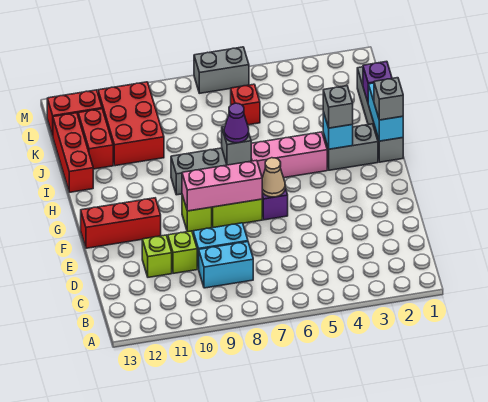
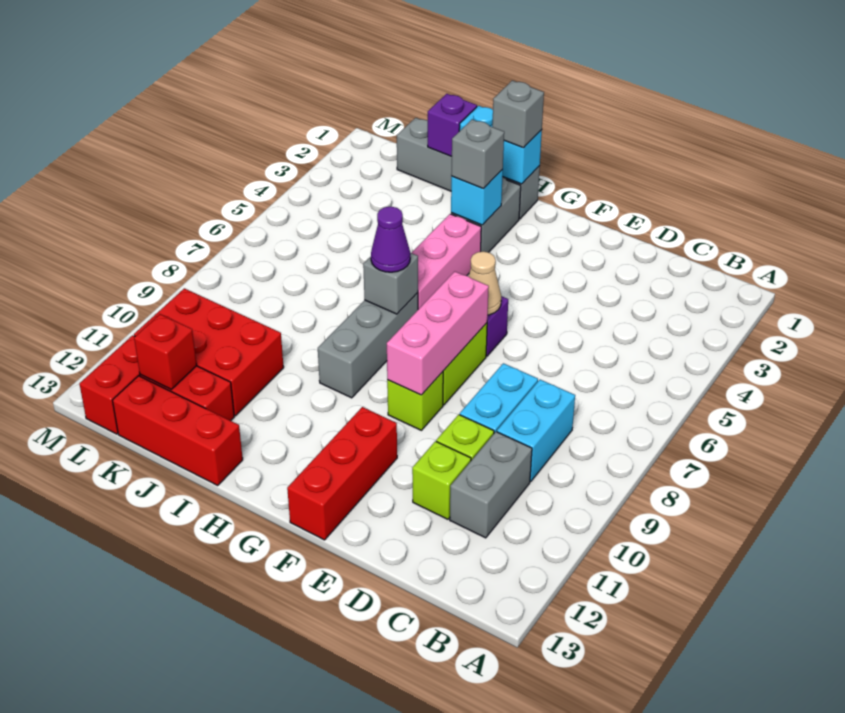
red 1x1 brick [231,84,260,125] -> red 1x1 brick moved to [134,314,197,389]
grey 1x2 brick [194,47,249,93] -> grey 1x2 brick moved to [450,432,532,538]

